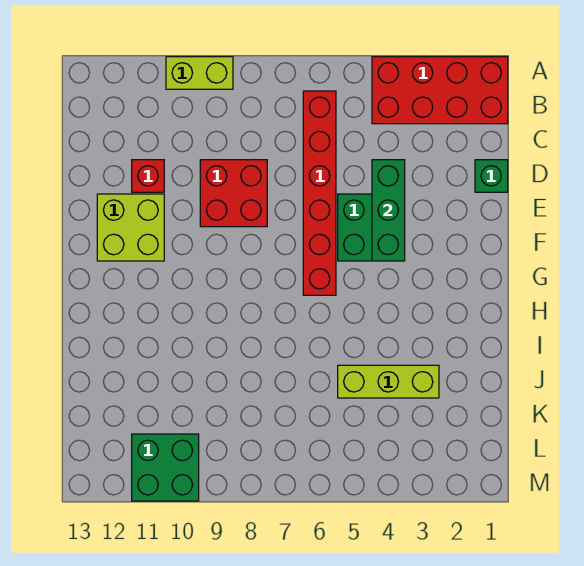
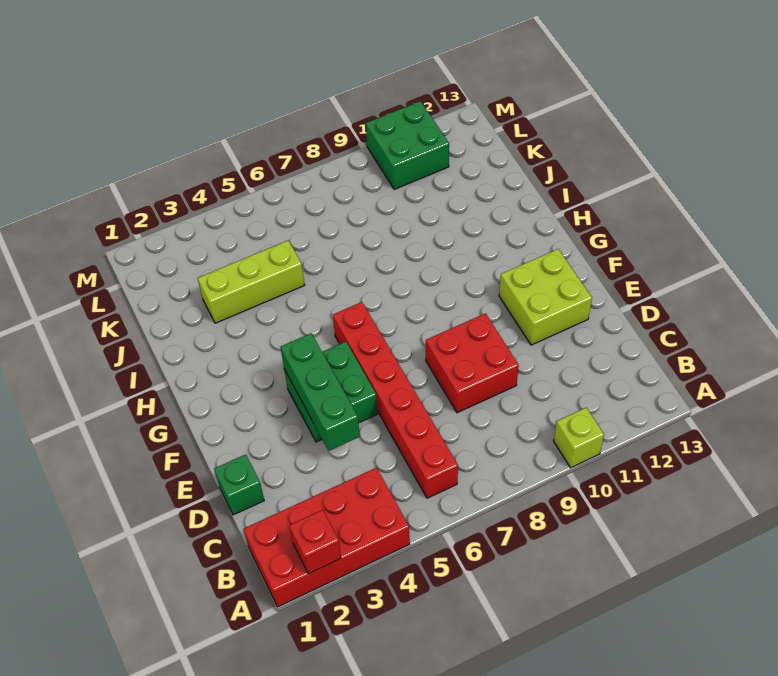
lime 1x2 brick [166,57,233,89] -> lime 1x1 brick [554,408,604,468]
red 1x1 brick [132,160,164,192] -> red 1x1 brick moved to [289,510,341,574]

